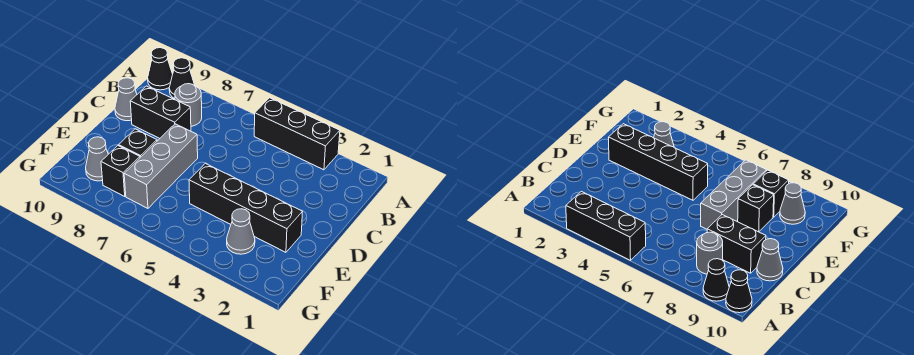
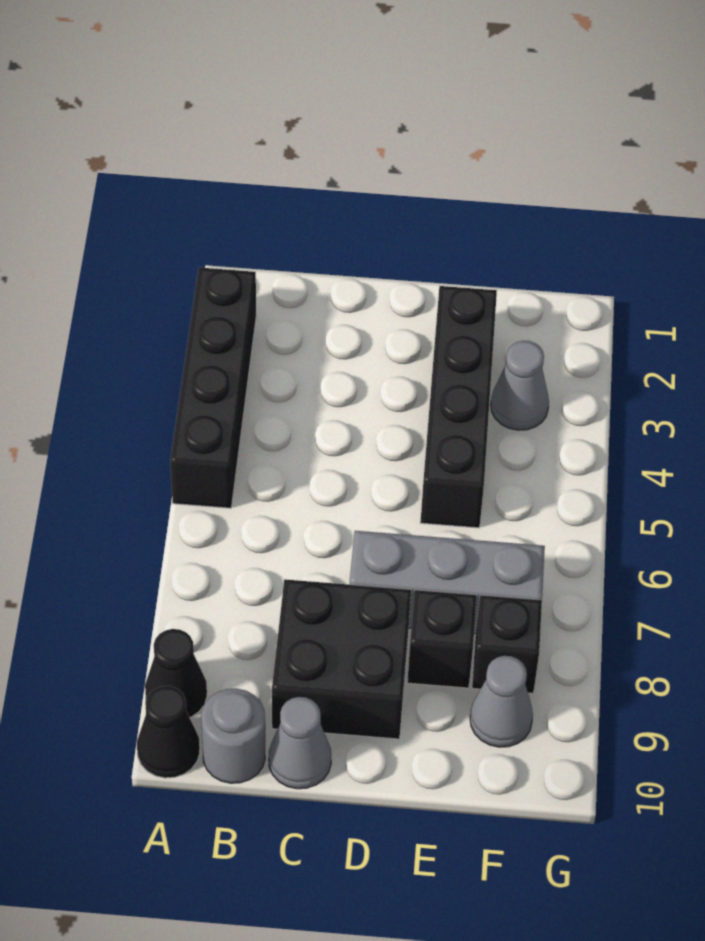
black 1x3 brick [254,98,340,170] -> black 1x4 brick [170,267,256,508]
grey 1x1 round brick [175,84,202,126] -> grey 1x1 round brick moved to [201,689,265,783]
black 1x2 brick [130,86,191,138] -> black 2x2 brick [272,579,411,739]

